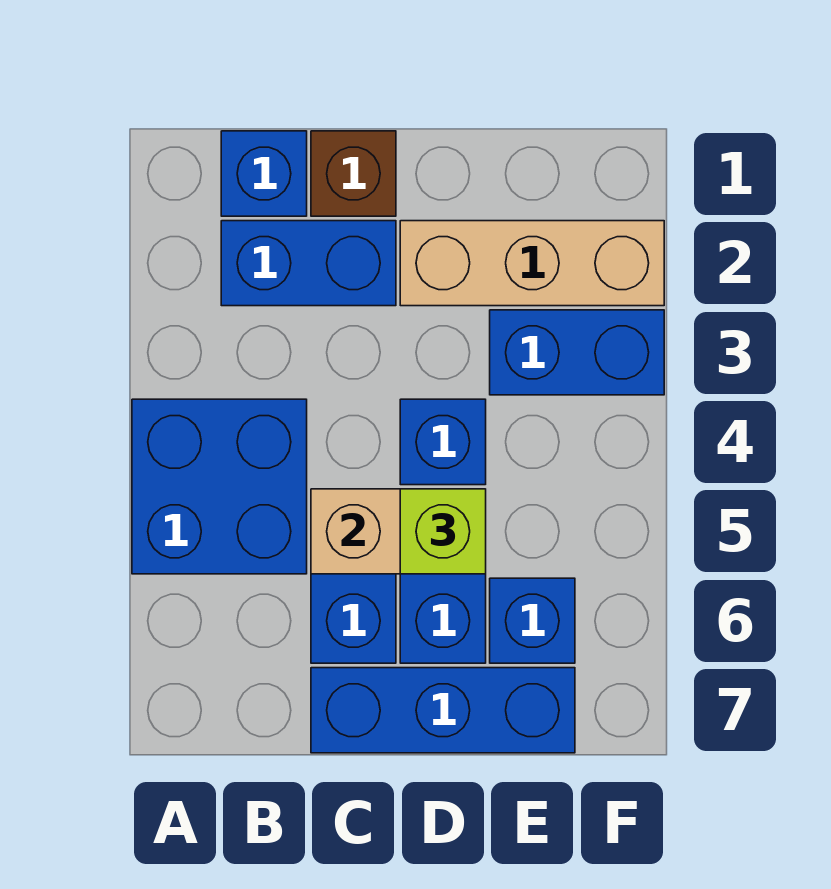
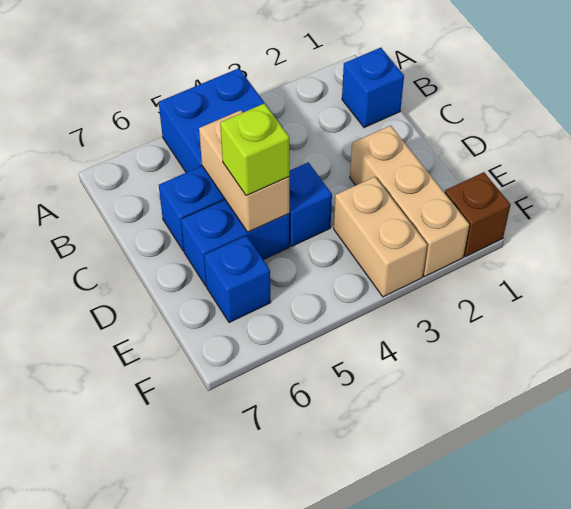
blue 1x2 brick [221,221,396,306] -> none
brown 1x1 brick [311,131,396,216] -> brown 1x1 brick moved to [445,172,511,257]
blue 1x3 brick [311,668,575,753] -> none
blue 1x2 brick [490,310,664,395] -> tan 1x2 brick [334,177,427,297]

